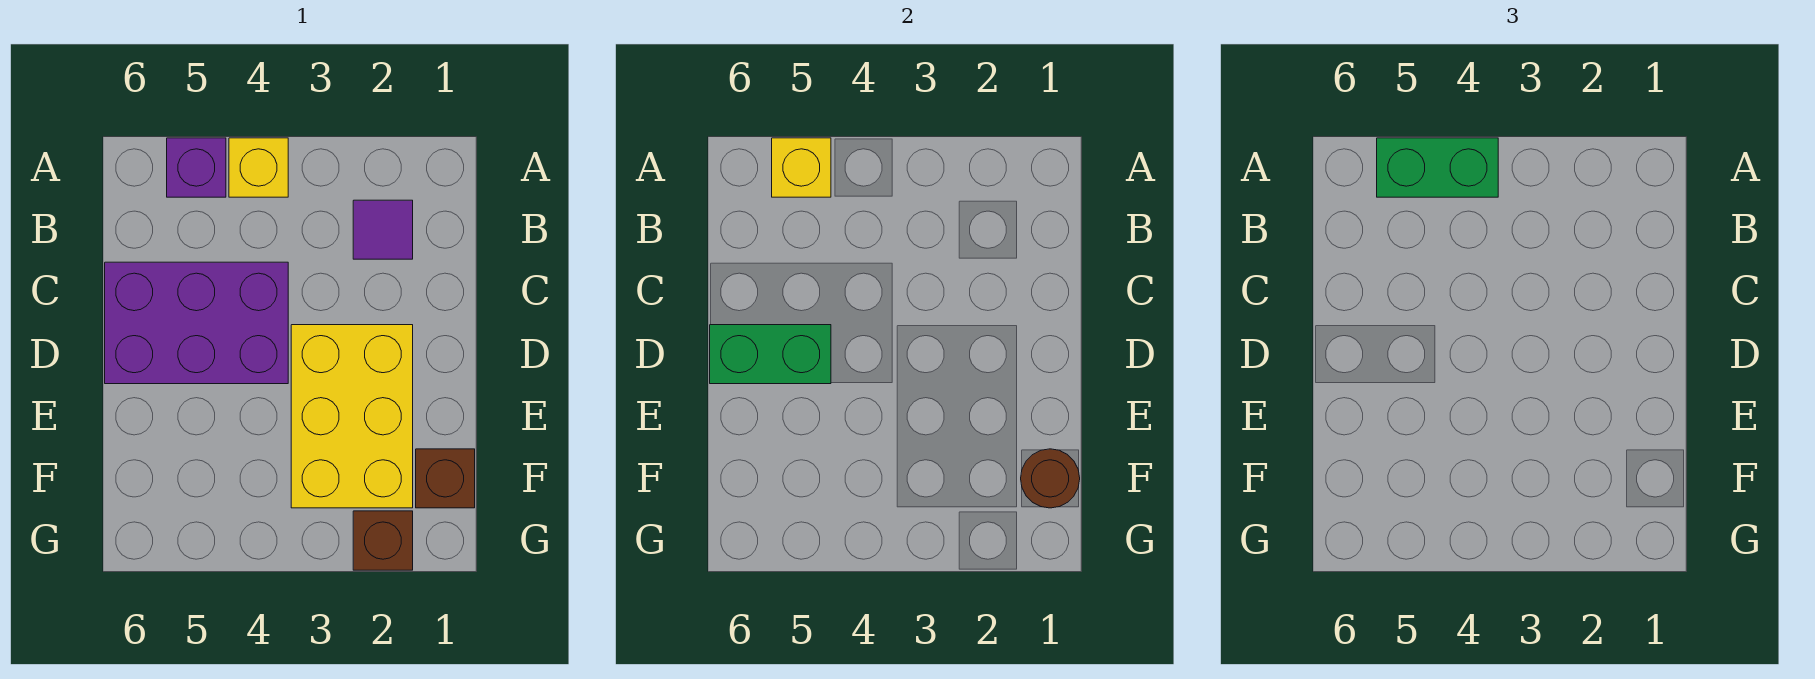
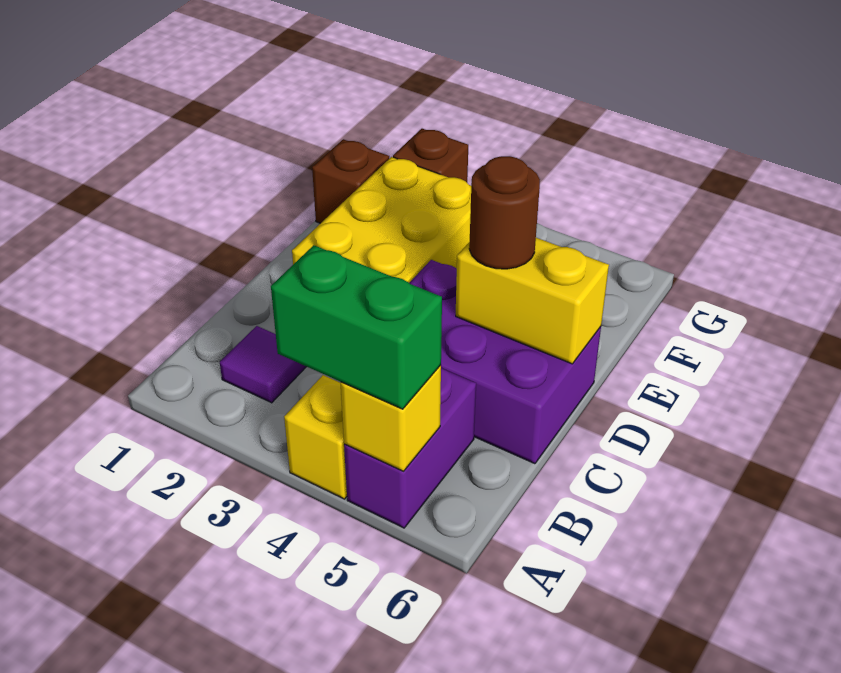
purple 1x1 brick [167,138,226,197] -> purple 1x2 brick [344,368,476,528]
green 1x2 brick [710,325,831,384] -> yellow 1x2 brick [456,238,609,364]
brown 1x1 round brick [1021,449,1080,508] -> brown 1x1 round brick moved to [469,156,540,269]

